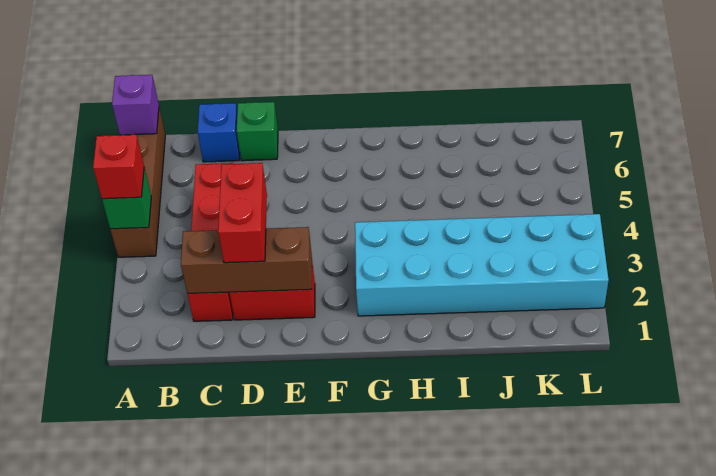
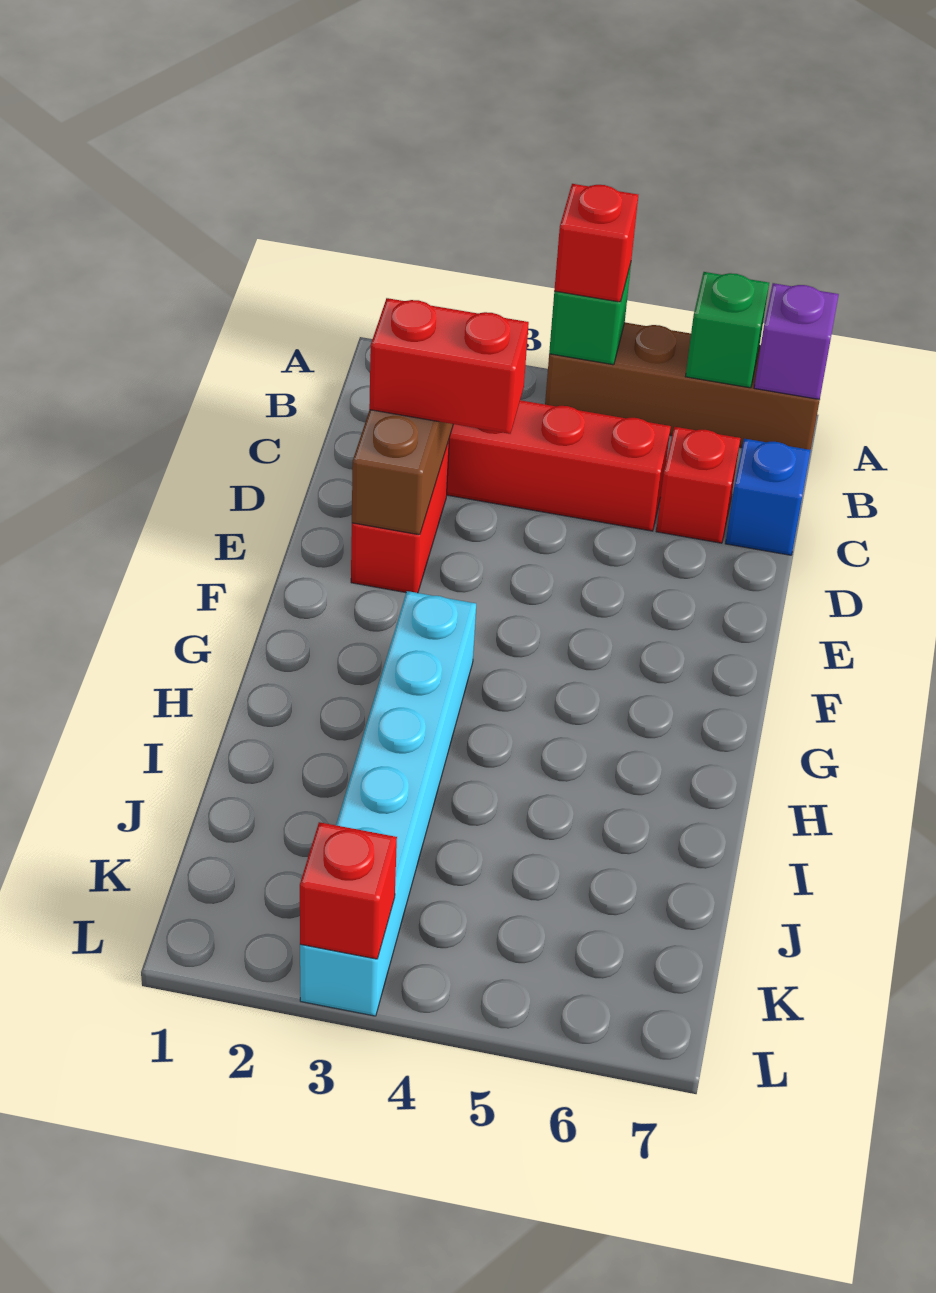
none -> red 1x1 brick [656,427,740,543]
green 1x1 brick [237,102,278,161] -> green 1x1 brick moved to [685,272,769,388]
cyan 2x6 brick [355,214,609,316] -> cyan 1x6 brick [300,591,476,1016]
none -> red 1x1 brick [300,822,397,959]

